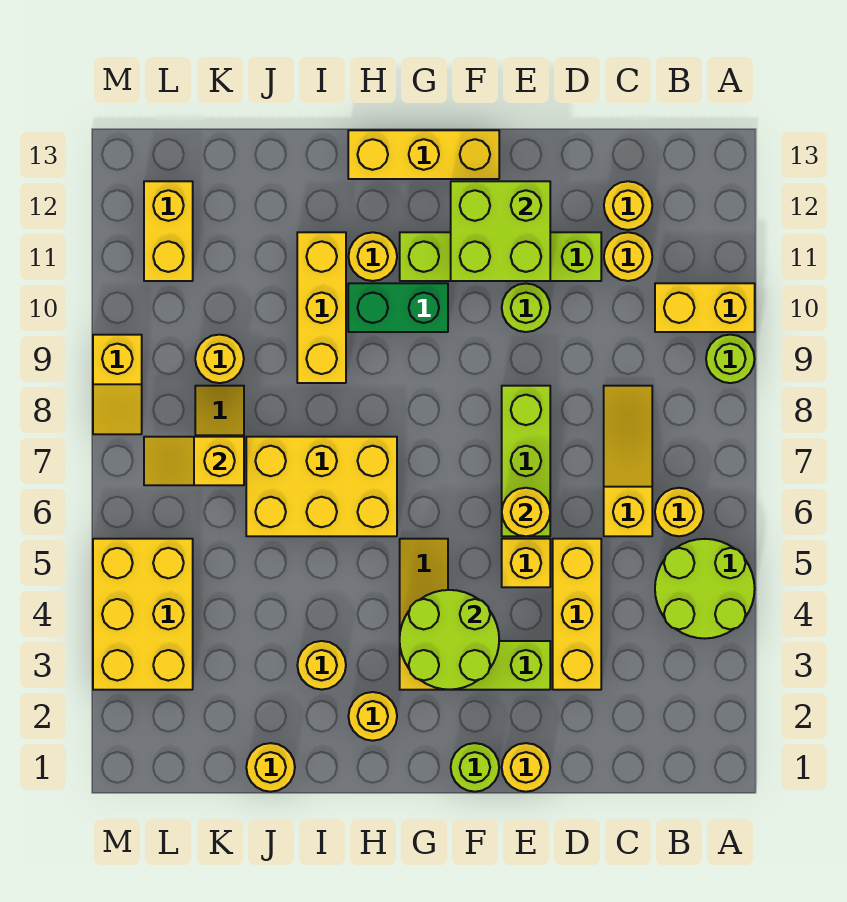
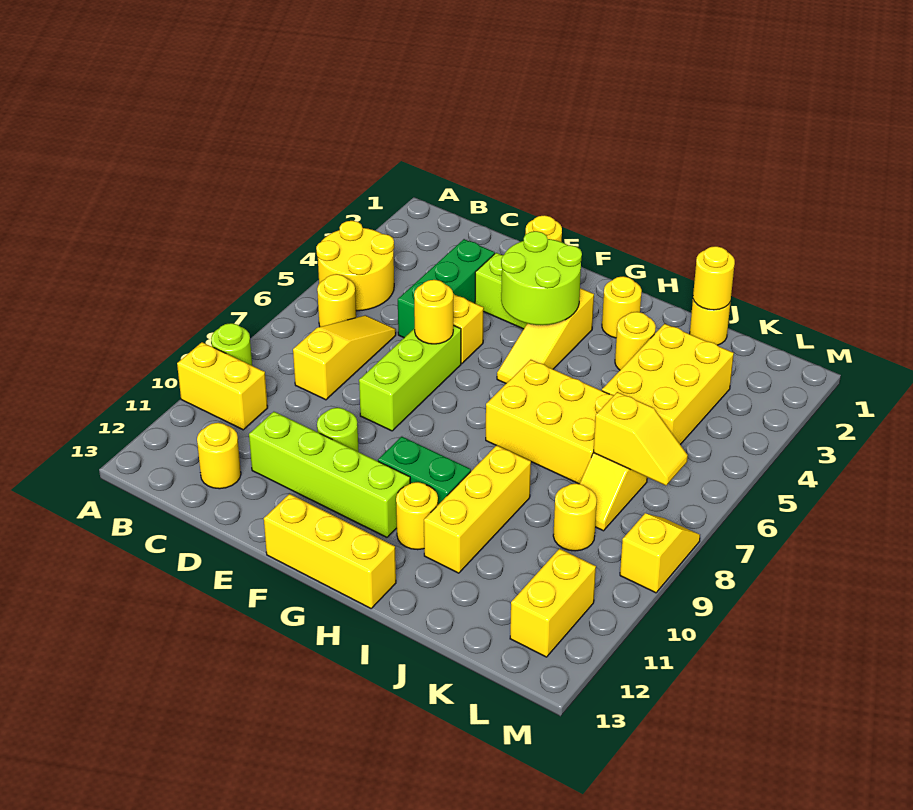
lime 2x2 round brick [655,539,755,638] -> yellow 2x2 round brick [316,221,394,311]
yellow 1x3 slope [604,386,652,536] -> yellow 1x3 slope turned to [293,315,396,400]
yellow 1x1 round brick [604,232,652,281] -> yellow 1x1 round brick moved to [693,246,735,310]
yellow 1x3 brick [553,539,601,690] -> green 1x3 brick [398,239,495,338]
lime 2x2 brick [451,181,550,281] -> none
lime 1x1 round brick [451,743,499,792] -> none
yellow 2x3 brick [93,539,193,690] -> yellow 2x3 brick moved to [602,324,734,445]

